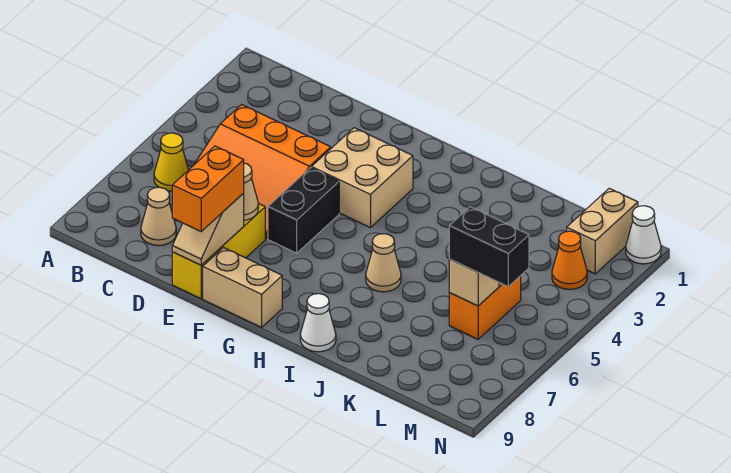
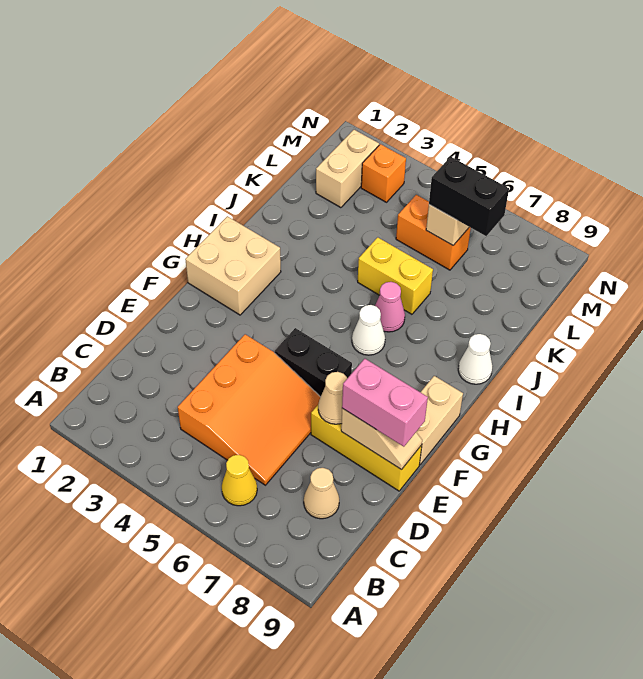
orange 1x2 brick [172,146,244,231] -> pink 1x2 brick [342,359,428,447]
tan 2x2 brick [312,128,413,228] -> tan 2x2 brick moved to [185,216,281,315]
tan 1x1 cone [366,234,401,292] -> pink 1x1 cone [375,282,405,332]
none -> yellow 1x2 brick [358,237,433,314]
black 1x2 brick [449,207,529,286] -> black 1x2 brick turned to [429,157,509,236]
tan 1x2 brick [567,188,638,274] -> tan 1x2 brick turned to [316,130,379,208]
orange 1x1 cone [552,231,587,289] -> orange 1x1 brick [361,144,406,202]
white 1x1 cone [626,206,661,264] -> white 1x1 cone moved to [352,305,385,355]

